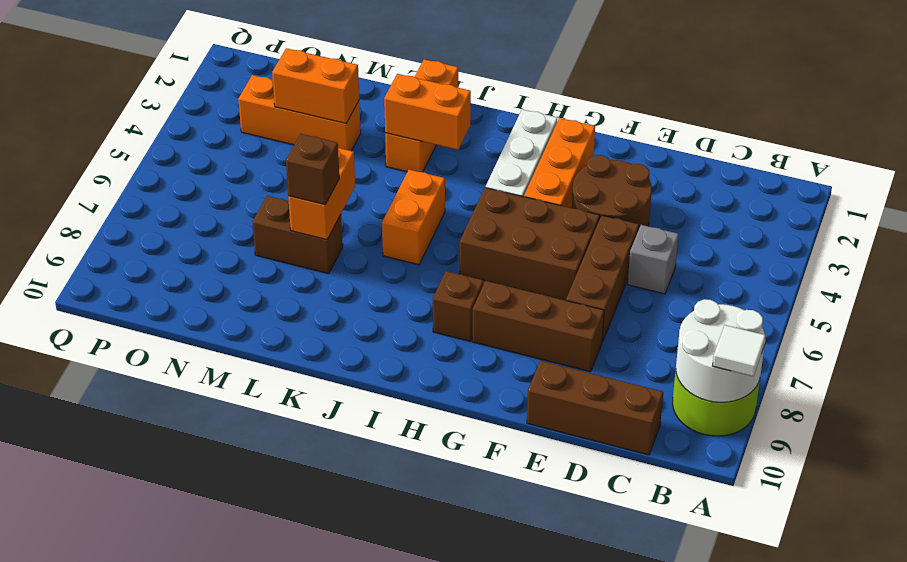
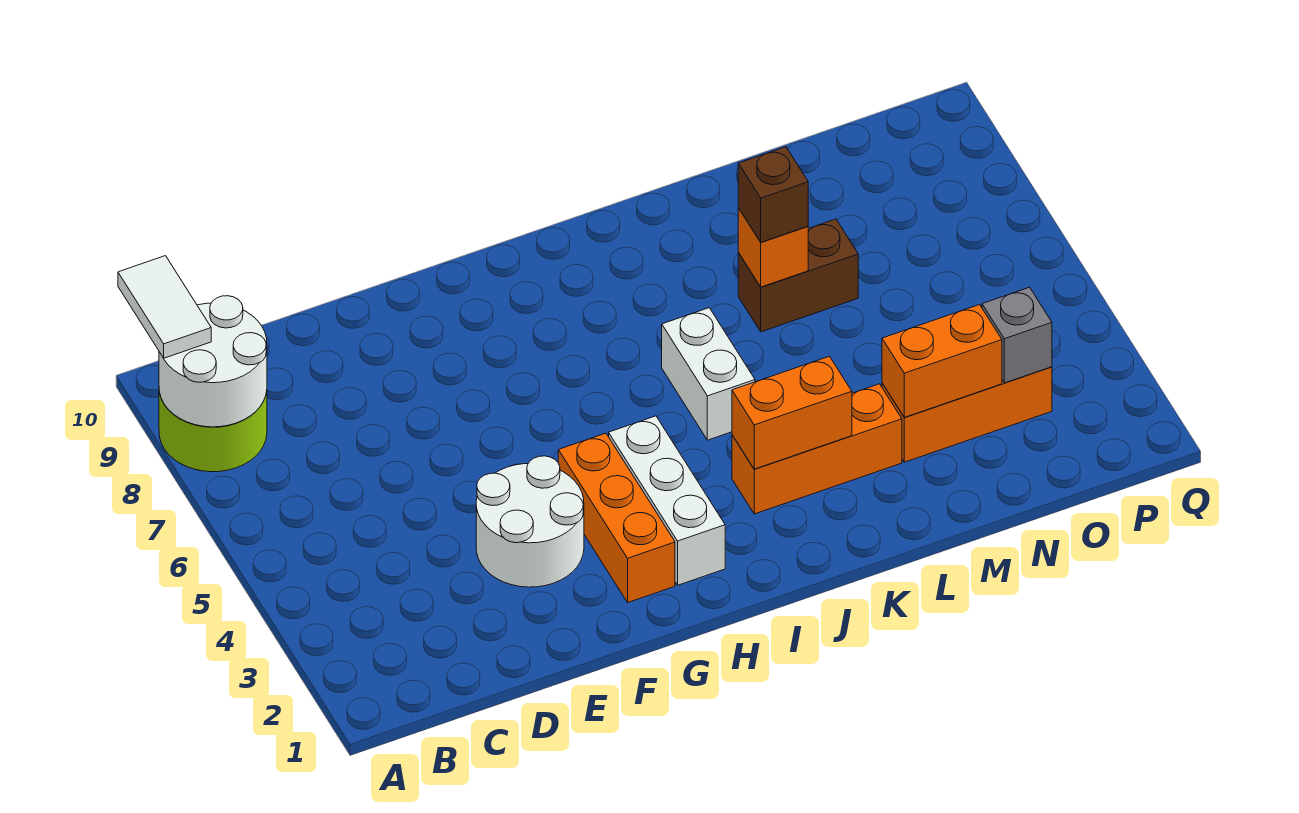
white 1x1 tile [713,325,765,376] -> white 1x2 tile [118,256,211,358]
brown 1x3 brick [527,361,663,455] -> none
grey 1x1 brick [628,225,679,294] -> grey 1x1 brick moved to [982,287,1052,383]
brown 2x2 round brick [572,155,652,228] -> white 2x2 round brick [476,456,584,587]
brown 1x3 brick [566,215,639,342] -> none
brown 1x3 brick [472,281,604,372] -> none
brown 2x3 brick [460,188,600,300] -> none
brown 1x1 brick [433,271,483,341] -> none
orange 1x2 brick [382,170,445,265] -> white 1x2 brick [662,308,755,440]
orange 1x3 brick [385,59,458,172] -> orange 1x3 brick turned to [732,384,902,514]
orange 1x2 brick [288,148,355,240] -> orange 1x1 brick [738,208,808,287]

